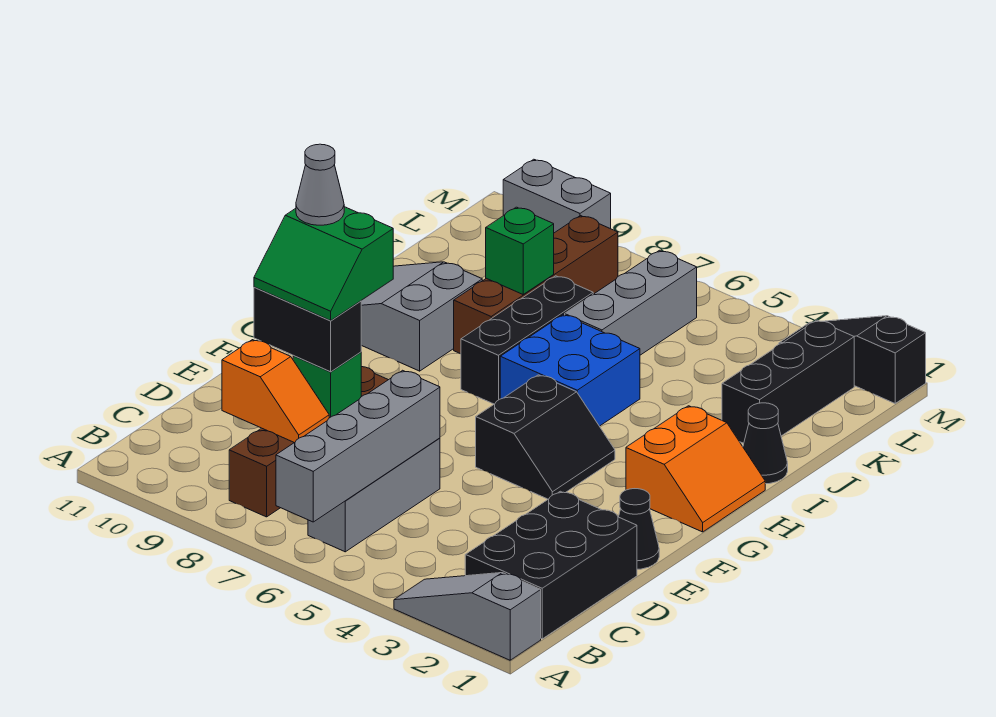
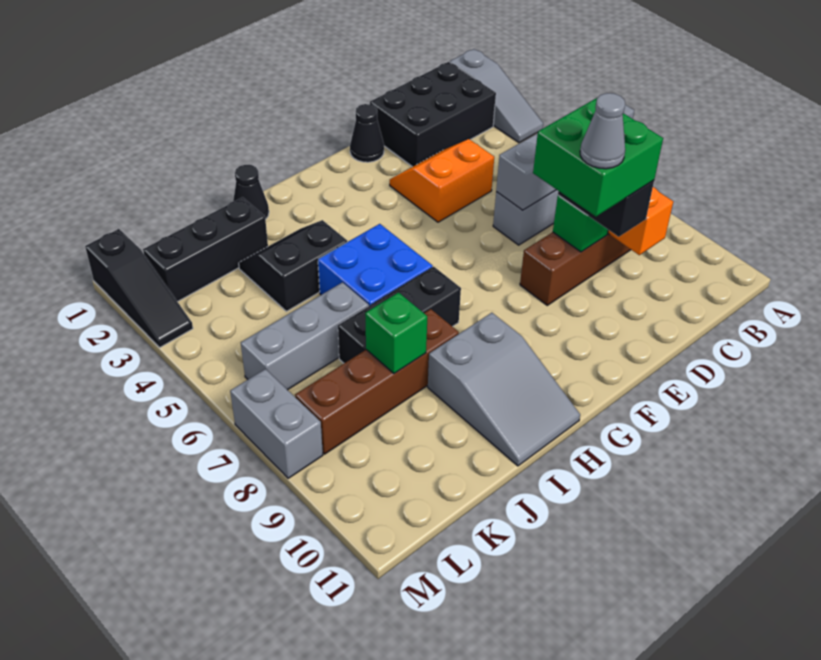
green 2x2 slope [254,207,393,321] -> green 2x2 brick [533,98,663,216]
black 2x2 slope [476,375,615,499] -> black 2x2 slope moved to [239,220,347,311]
orange 2x2 slope [626,406,765,532] -> orange 2x2 slope moved to [390,139,494,222]
grey 1x2 brick [503,159,611,233] -> grey 1x2 brick moved to [230,369,323,478]

